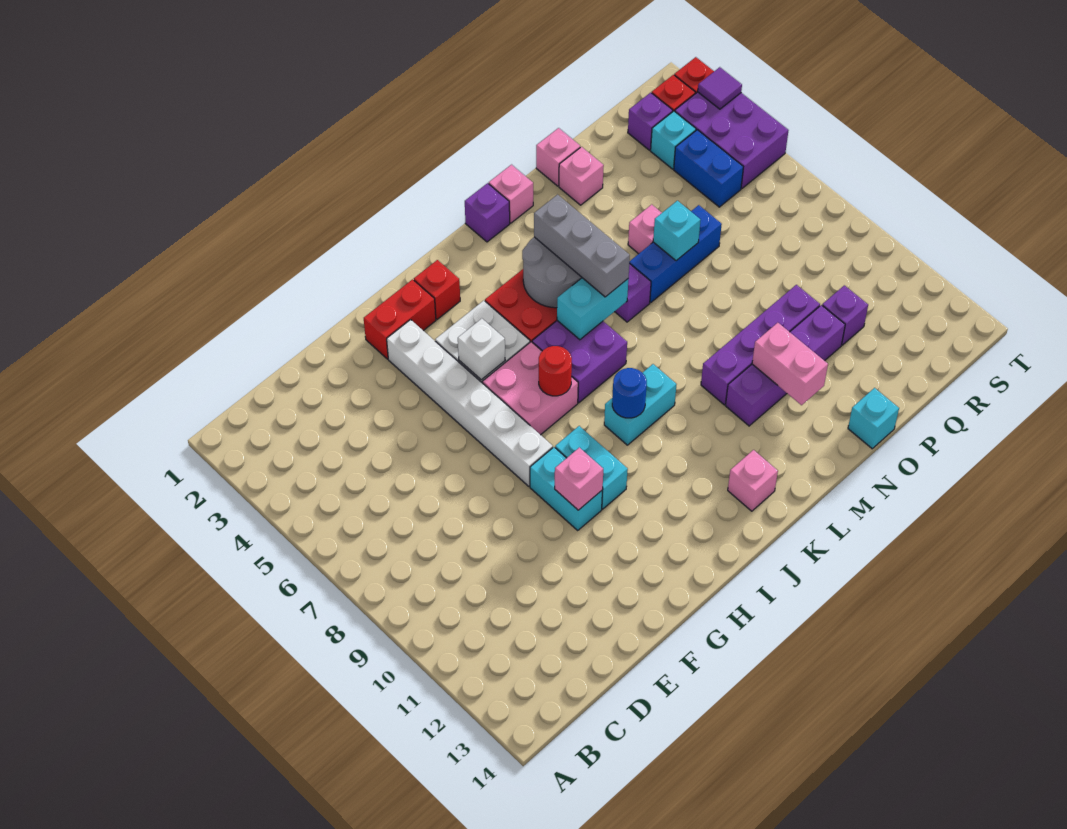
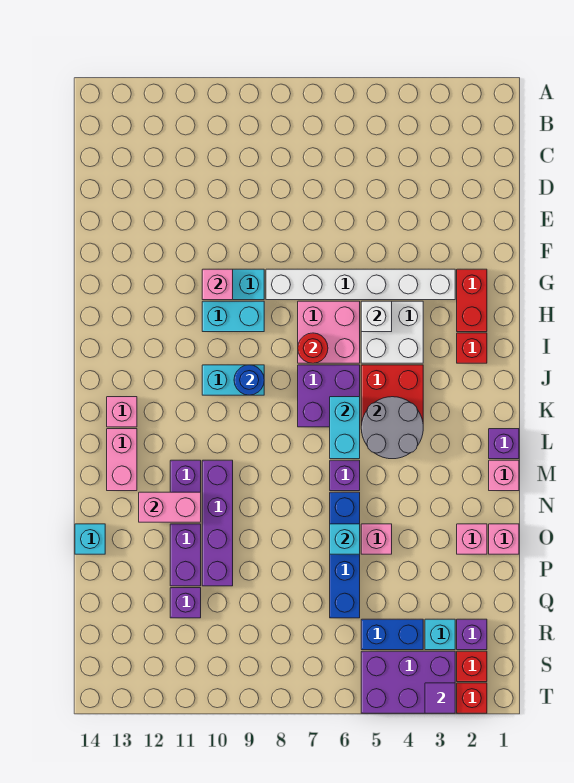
cyan 1x2 brick [604,364,677,445] -> cyan 1x2 brick turned to [202,365,264,395]
grey 1x3 brick [534,194,630,297] -> none
none -> pink 1x2 brick [107,429,137,491]
blue 1x3 brick [629,205,722,302] -> blue 1x4 brick [330,492,360,618]

